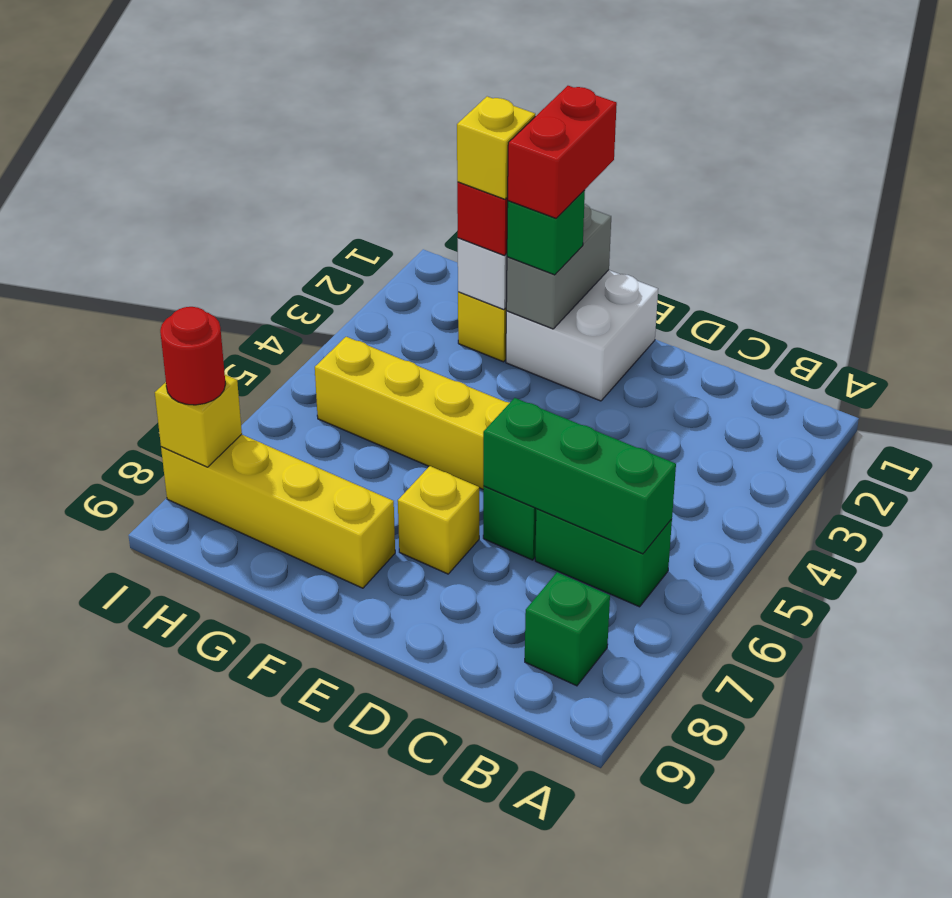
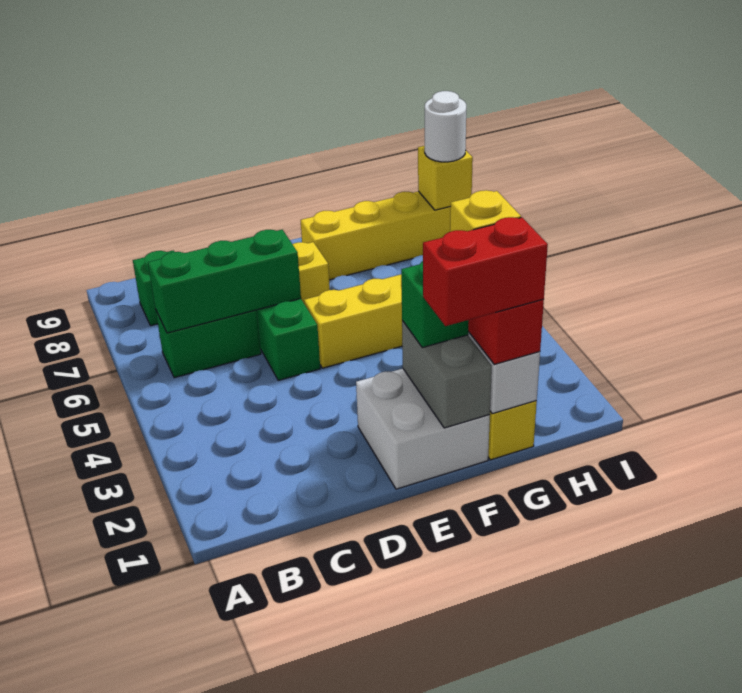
red 1x2 brick [507,86,617,218] -> red 1x2 brick turned to [423,217,548,326]
red 1x1 round brick [160,307,225,405] -> white 1x1 round brick [425,91,466,162]

